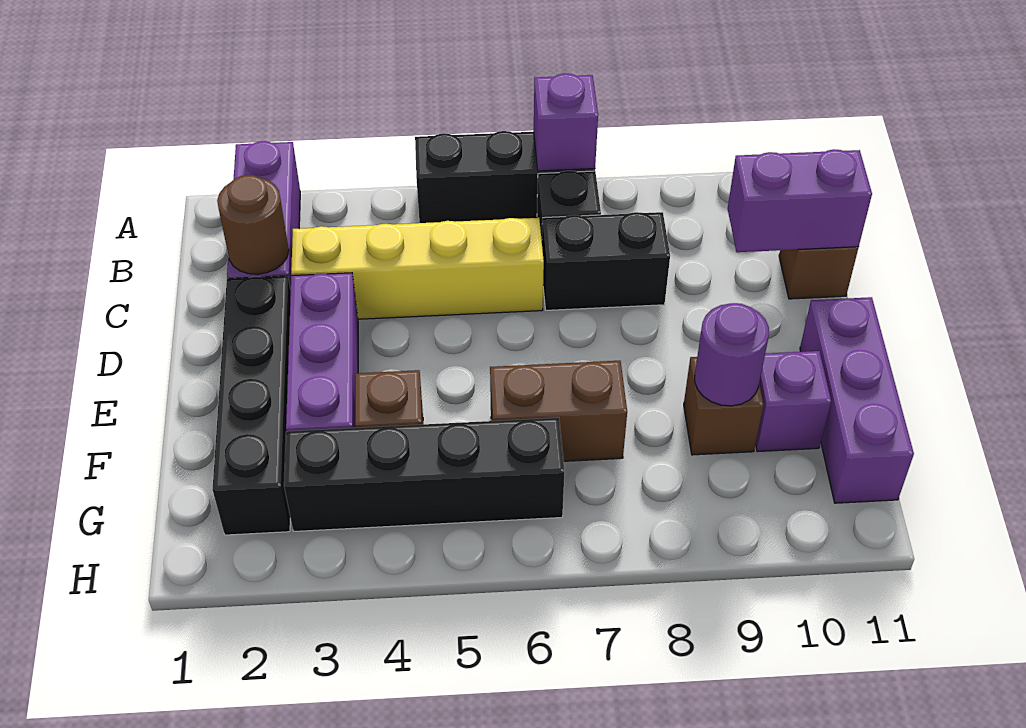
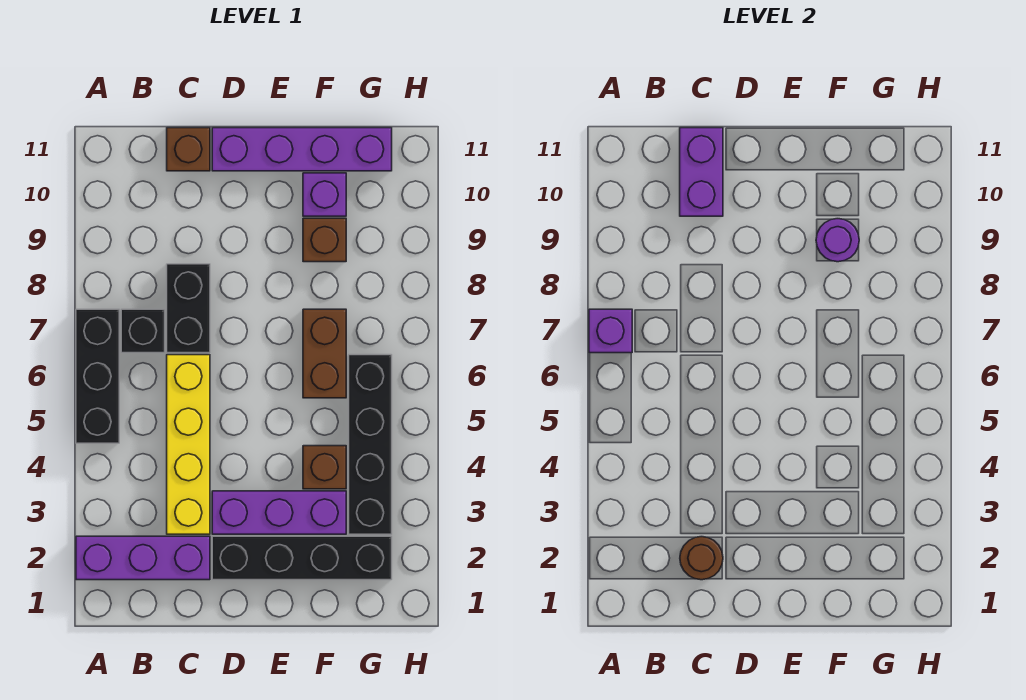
purple 1x3 brick [800,297,914,503] -> purple 1x4 brick [212,128,392,171]

